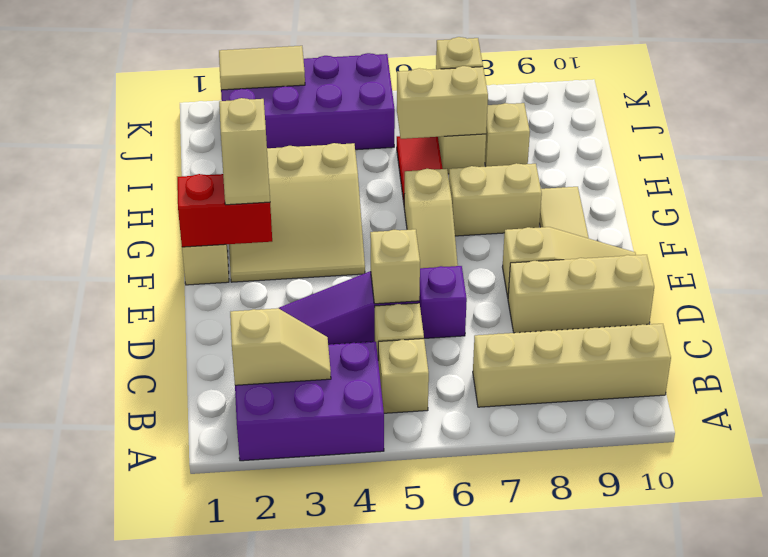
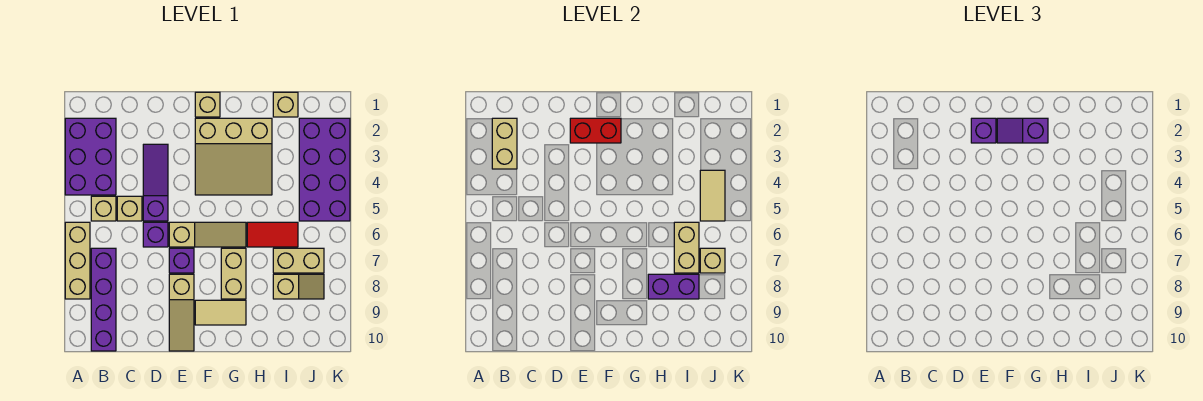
tan 1x2 slope [230,308,331,385] -> tan 1x2 brick [492,118,517,169]
tan 1x4 brick [473,324,671,407] -> purple 1x4 brick [91,248,116,351]
tan 1x1 brick [370,229,420,304] -> tan 1x1 brick moved to [273,92,298,117]
tan 1x3 brick [508,255,654,333] -> tan 1x3 brick moved to [65,222,90,299]
none -> purple 1x1 brick [971,118,996,143]
tan 1x3 slope [404,169,458,268] -> tan 1x3 slope turned to [169,222,246,247]
none -> purple 1x1 brick [169,248,194,273]
red 1x2 brick [177,174,272,247] -> red 1x2 brick turned to [570,118,621,143]
tan 3x3 slope [229,143,365,282] -> tan 3x3 slope turned to [195,118,272,195]
tan 1x2 slope [219,98,270,205] -> purple 1x2 slope [997,118,1048,143]
none -> purple 1x2 brick [648,274,699,299]
tan 1x2 tile [219,46,305,90] -> tan 1x2 tile moved to [700,170,725,221]

